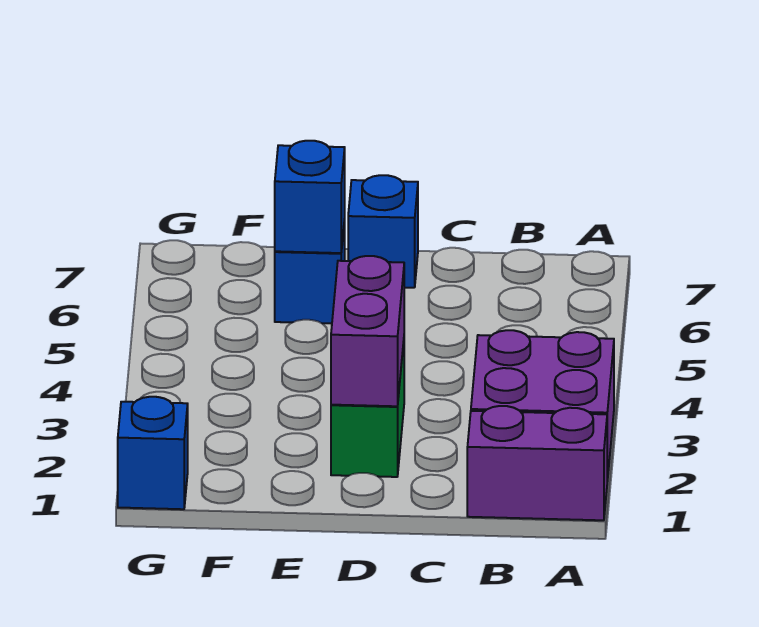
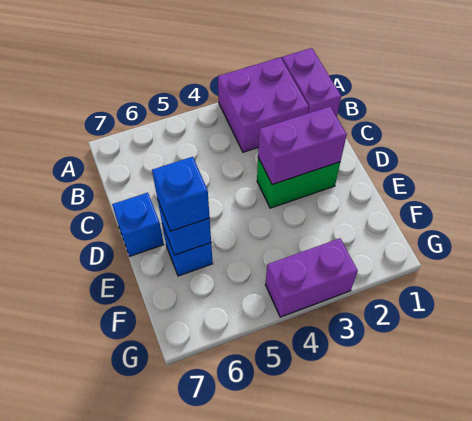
blue 1x1 brick [118,397,188,509] -> blue 1x1 brick moved to [152,157,210,231]
none -> purple 1x2 brick [265,238,358,317]

